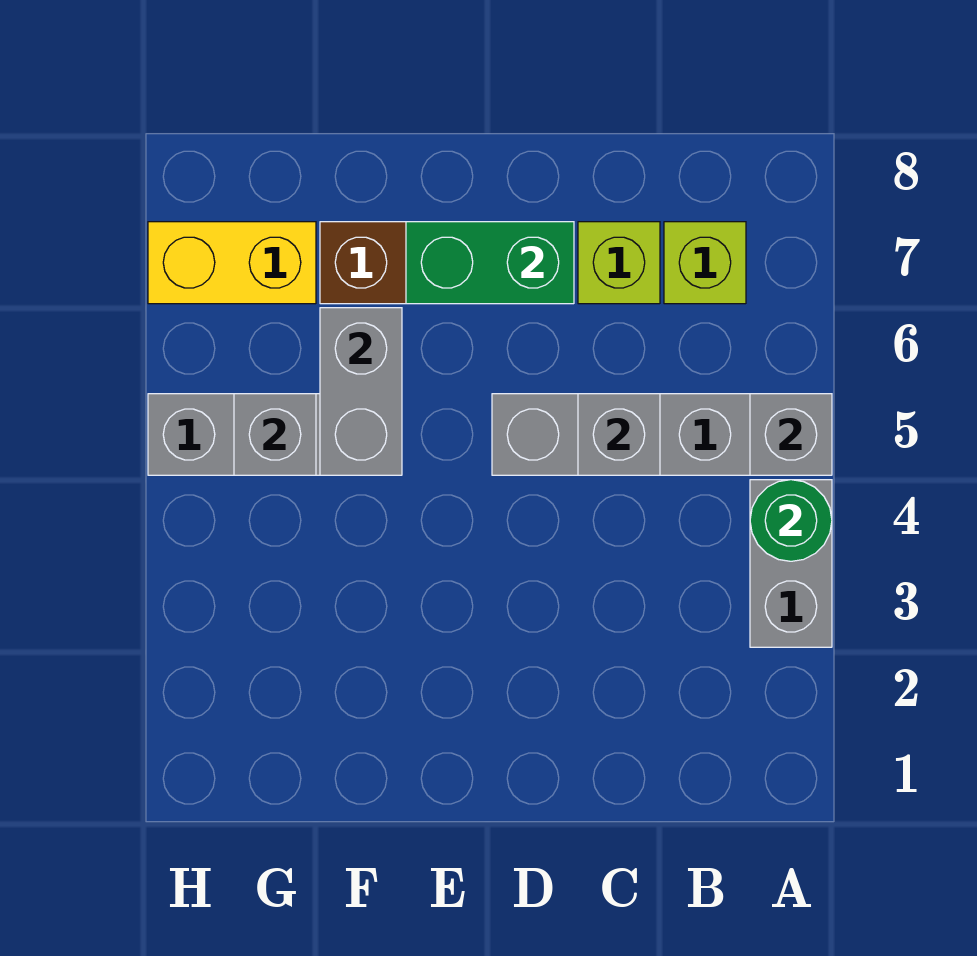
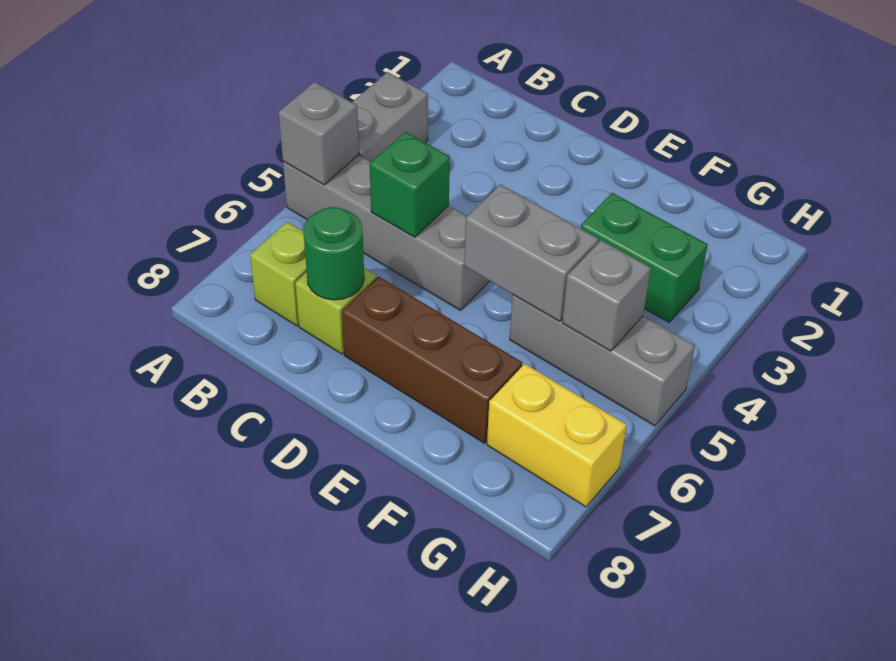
green 1x1 round brick [750,480,832,561] -> green 1x1 round brick moved to [303,207,364,300]
grey 1x1 brick [578,394,660,475] -> green 1x1 brick [370,132,450,237]
green 1x2 brick [406,222,574,304] -> green 1x2 brick moved to [581,193,708,322]
grey 1x2 brick [320,308,402,475] -> grey 1x2 brick turned to [464,185,599,321]

